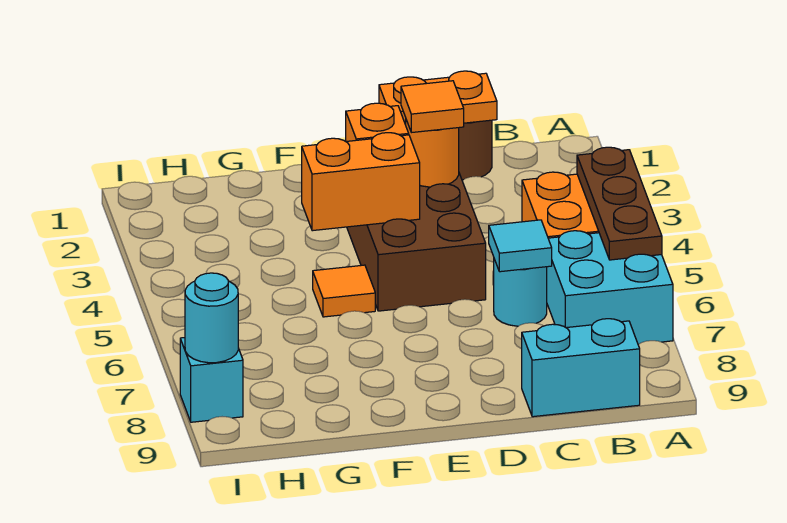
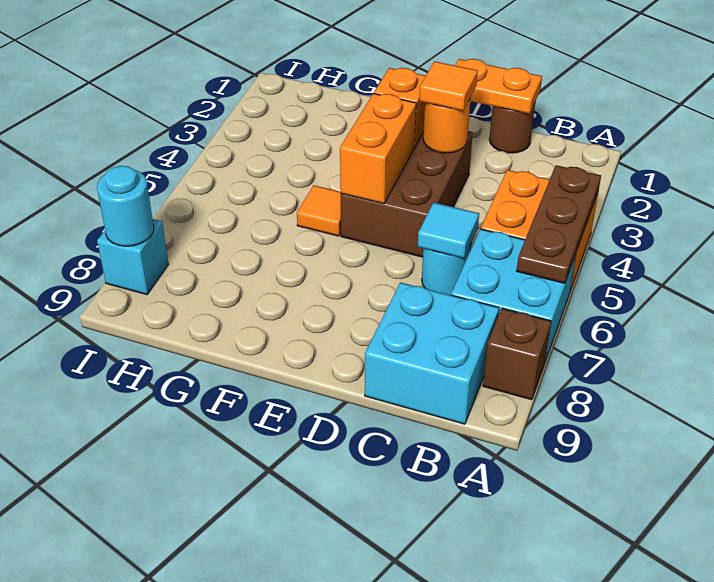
none -> brown 1x1 brick [483,308,551,400]
cyan 1x2 brick [522,319,640,417] -> cyan 2x2 brick [365,282,499,424]
orange 1x2 brick [302,133,420,231] -> orange 1x2 brick turned to [340,94,416,204]

